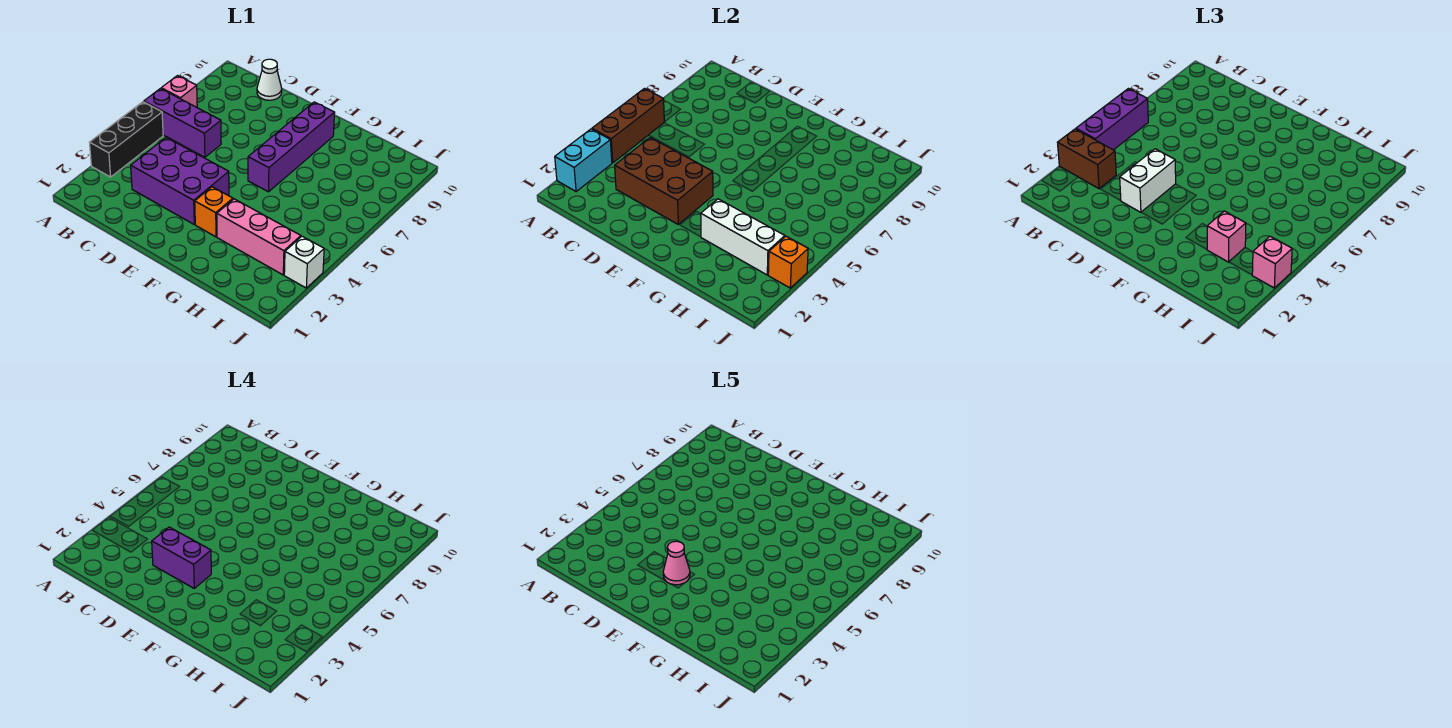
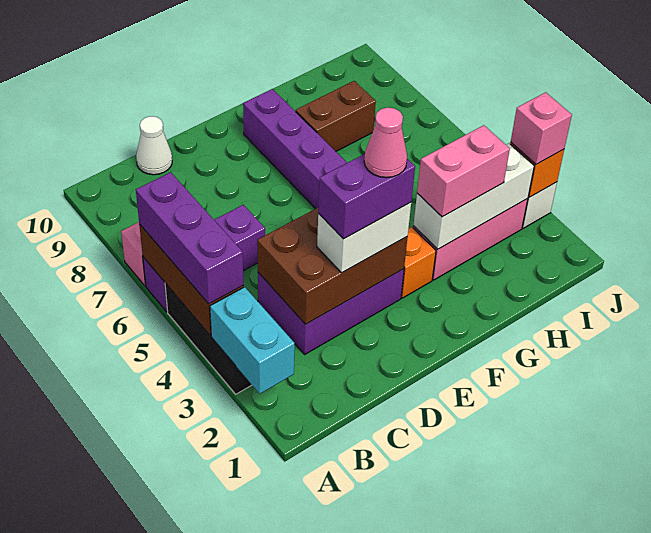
brown 1x2 brick [1058,129,1116,189] -> brown 1x2 brick moved to [296,81,376,151]
white 1x2 brick [1120,149,1176,212] -> white 1x2 brick turned to [317,203,411,273]
pink 1x1 brick [1207,211,1246,262] -> pink 1x2 brick [417,125,510,217]

